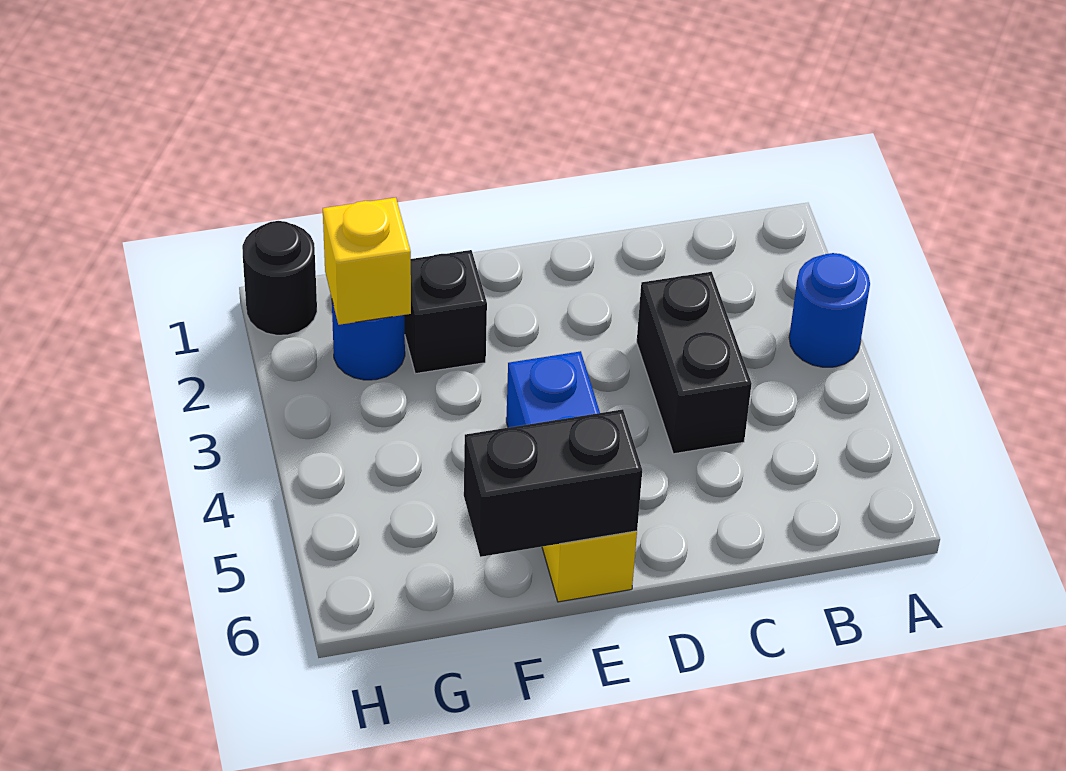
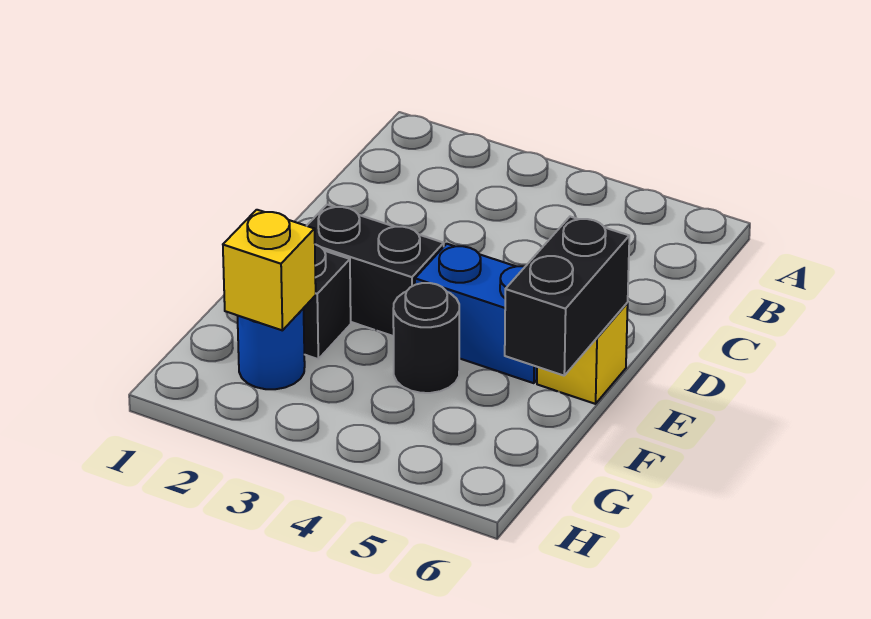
blue 1x1 round brick [789,253,870,367] -> none
black 1x2 brick [637,272,752,454] -> black 1x2 brick moved to [307,205,444,336]
black 1x1 round brick [242,221,317,335] -> black 1x1 round brick moved to [393,283,459,393]

